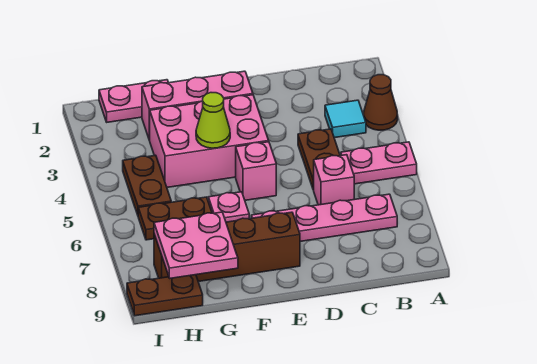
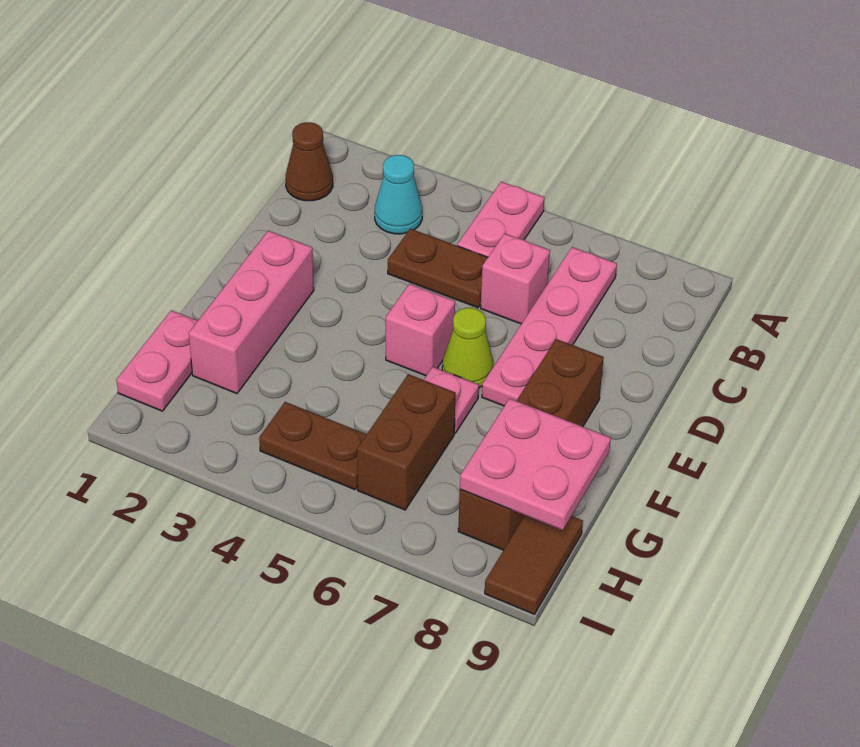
brown 1x1 cone [364,75,398,130] -> brown 1x1 cone moved to [285,122,333,201]
cyan 1x1 tile [325,100,366,138] -> cyan 1x1 cone [375,155,422,234]
pink 2x3 brick [150,95,269,187] -> none
lime 1x1 cone [196,93,230,148] -> lime 1x1 cone moved to [442,308,493,388]
brown 1x2 plate [138,197,212,240] -> brown 1x2 brick [357,374,456,510]
brown 1x2 plate [127,275,203,316] -> brown 1x2 tile [485,516,583,614]

